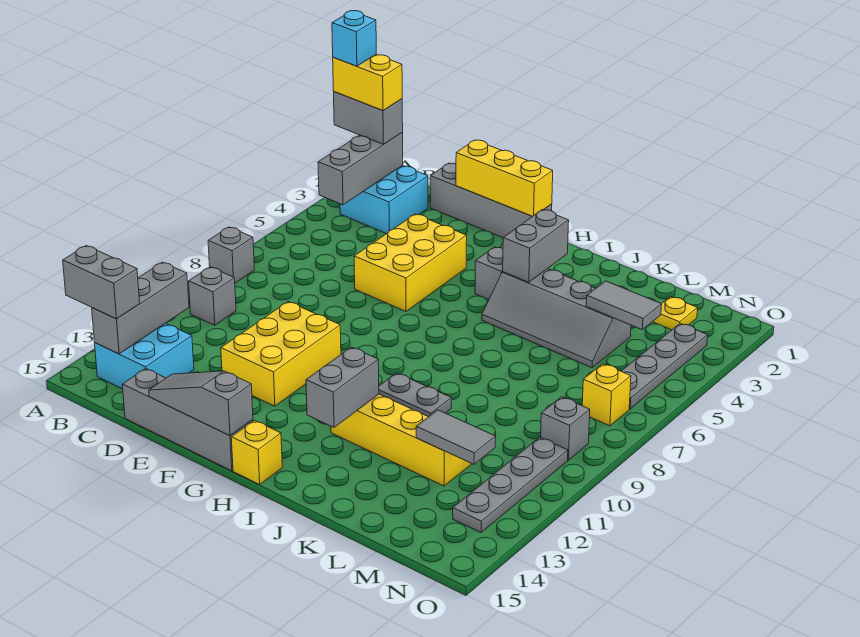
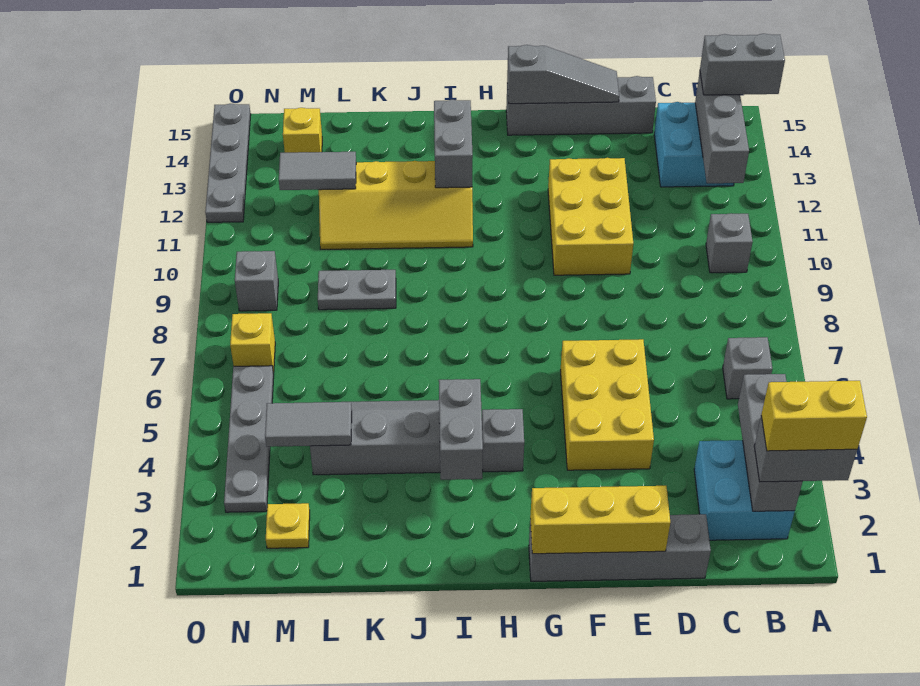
cyan 1x1 brick [332,11,376,66] -> none
grey 1x1 brick [208,227,254,283] -> grey 1x1 brick moved to [723,337,772,399]
yellow 1x1 brick [231,420,282,484] -> yellow 1x1 brick moved to [283,108,322,153]
grey 1x2 plate [379,373,451,417] -> grey 1x2 plate moved to [318,270,396,310]
grey 1x4 plate [453,437,568,532] -> grey 1x4 plate moved to [205,104,251,222]

